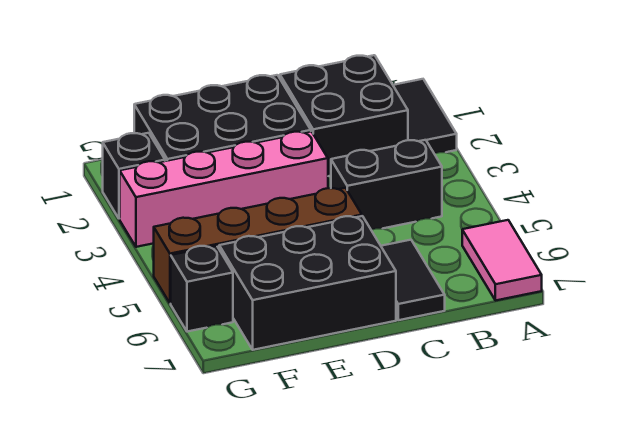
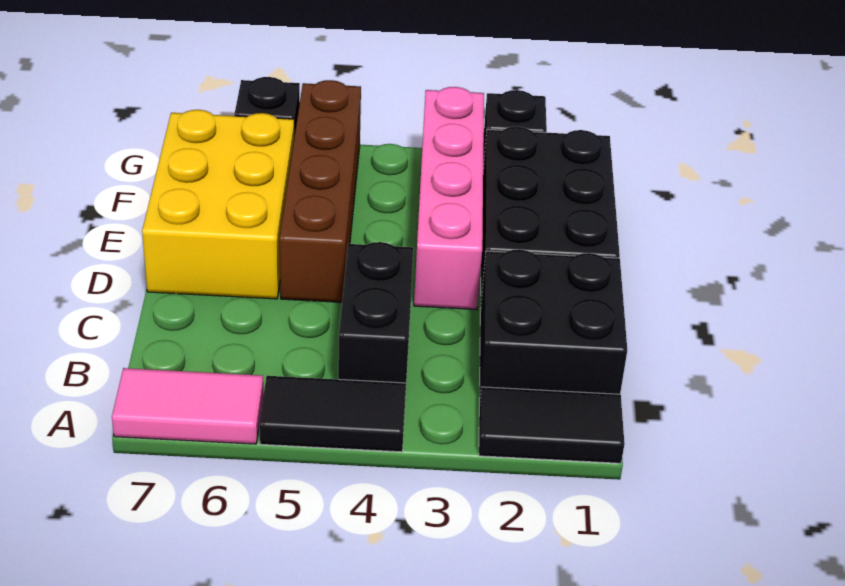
black 1x2 tile [381,240,445,320] -> black 1x2 tile moved to [259,376,406,452]
black 2x3 brick [219,216,396,350] -> yellow 2x3 brick [142,110,294,299]

